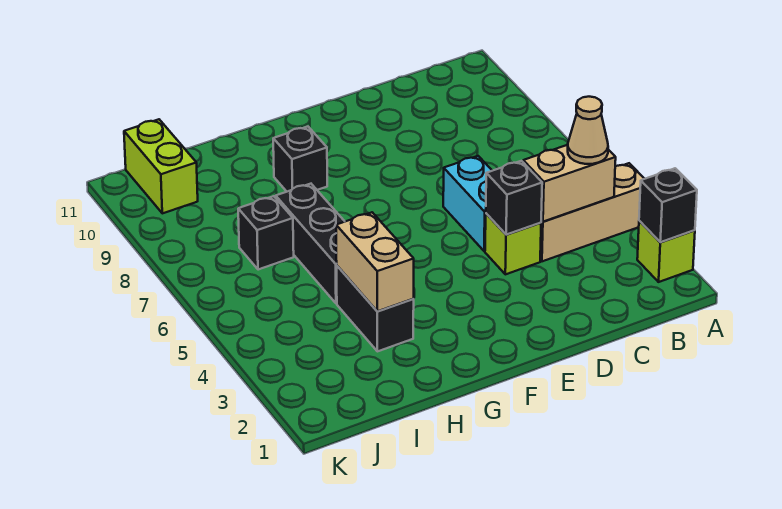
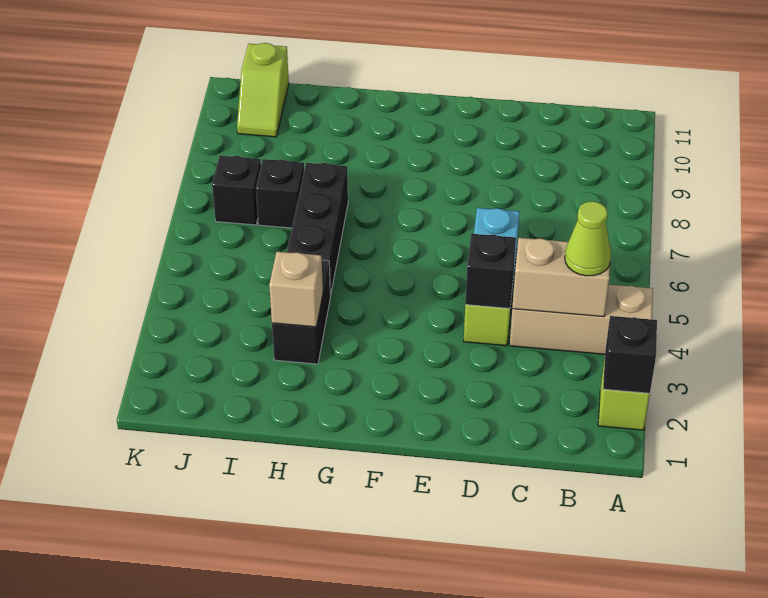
tan 1x1 cone [568,97,608,164] -> lime 1x1 cone [565,201,611,276]
black 1x1 brick [273,127,327,192] -> black 1x1 brick moved to [212,156,261,225]
tan 1x2 brick [336,212,414,311] -> tan 1x1 brick [269,252,323,327]
lime 1x2 brick [124,119,198,213] -> lime 1x2 slope [237,43,289,137]

